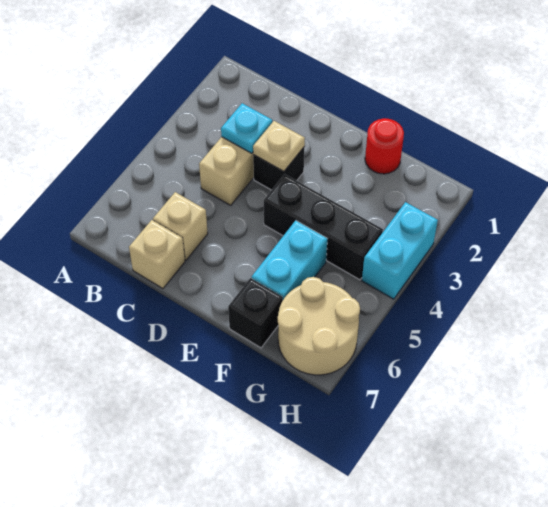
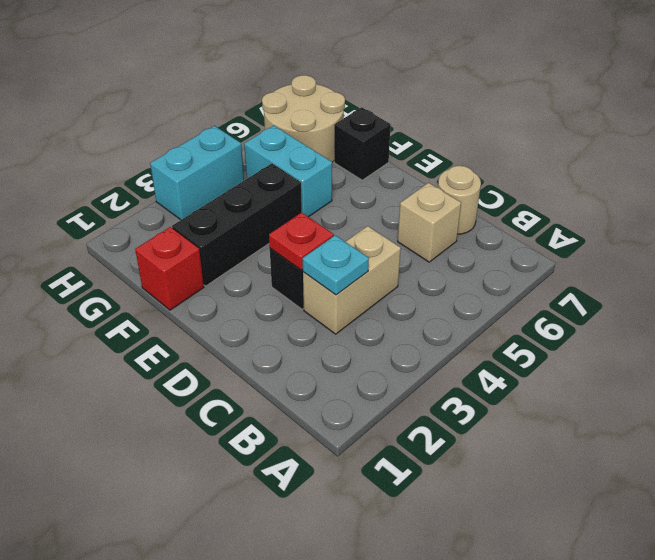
tan 1x1 brick [129,220,185,289] -> tan 1x1 round brick [438,166,481,234]
tan 1x1 plate [253,121,305,171] -> red 1x1 plate [269,212,334,270]
black 1x3 brick [264,174,383,280] -> black 1x3 brick turned to [172,164,302,286]
red 1x1 round brick [365,118,404,174] -> red 1x1 brick [135,227,204,310]
cyan 1x2 brick [252,220,327,300] -> cyan 1x2 brick turned to [244,125,332,217]

